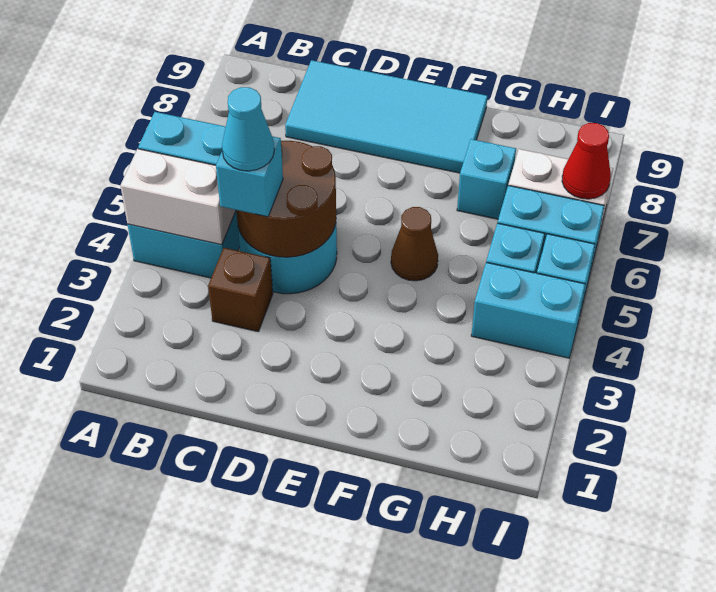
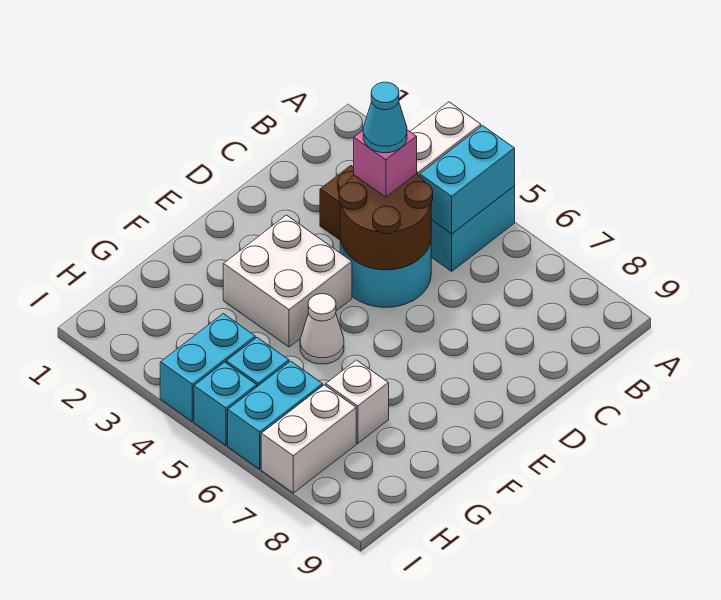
cyan 1x1 brick [216,136,283,217] -> pink 1x1 brick [354,130,417,197]
cyan 2x4 tile [285,60,487,173] -> none
none -> white 2x2 brick [223,215,352,347]
brown 1x1 cone [391,207,438,281] -> white 1x1 cone [300,294,344,364]
cyan 1x1 brick [457,139,516,219] -> white 1x1 brick [326,360,389,443]
red 1x1 cone [562,123,611,199] -> none

